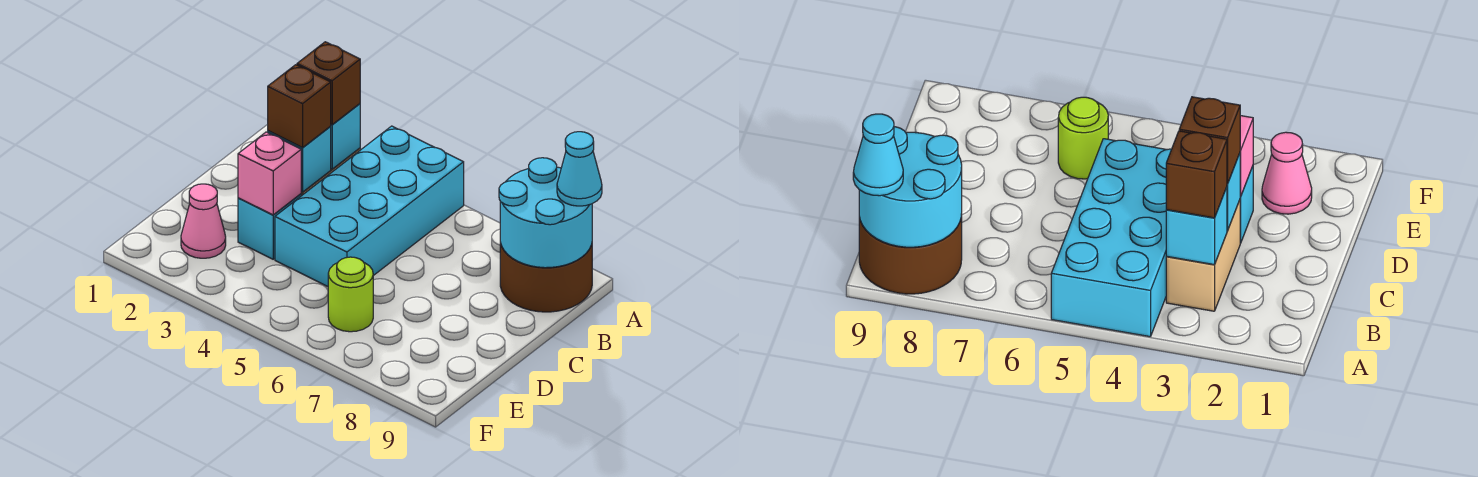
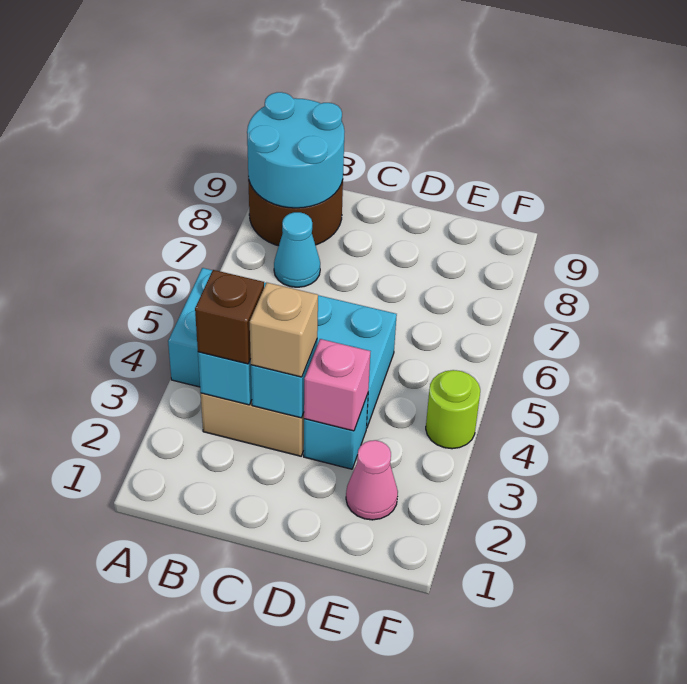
cyan 1x1 cone [557,132,602,206] -> cyan 1x1 cone moved to [274,212,320,287]
brown 1x1 brick [268,65,331,148] -> tan 1x1 brick [250,283,318,377]
lime 1x1 round brick [328,257,373,332] -> lime 1x1 round brick moved to [426,370,480,449]

